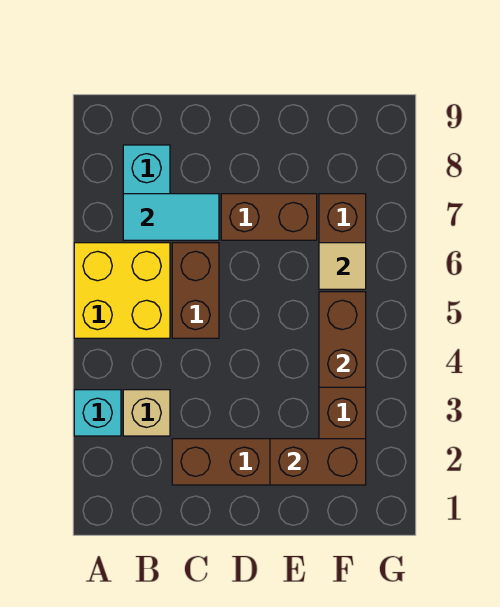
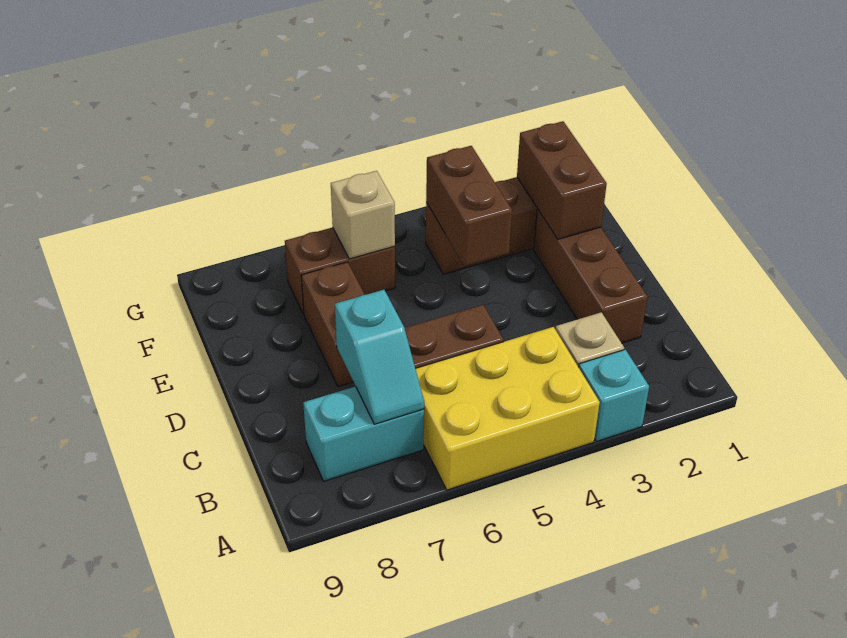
yellow 2x2 brick [74,243,170,338] -> yellow 2x3 brick [415,327,600,490]
cyan 1x2 tile [123,194,219,240] -> cyan 1x2 slope [335,290,424,424]
brown 1x2 brick [319,292,366,387] -> brown 1x2 brick turned to [426,146,512,266]
tan 1x1 tile [319,243,366,289] -> tan 1x1 brick [331,171,395,259]

